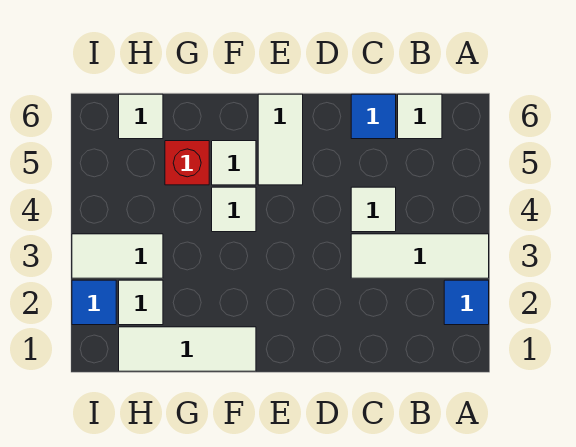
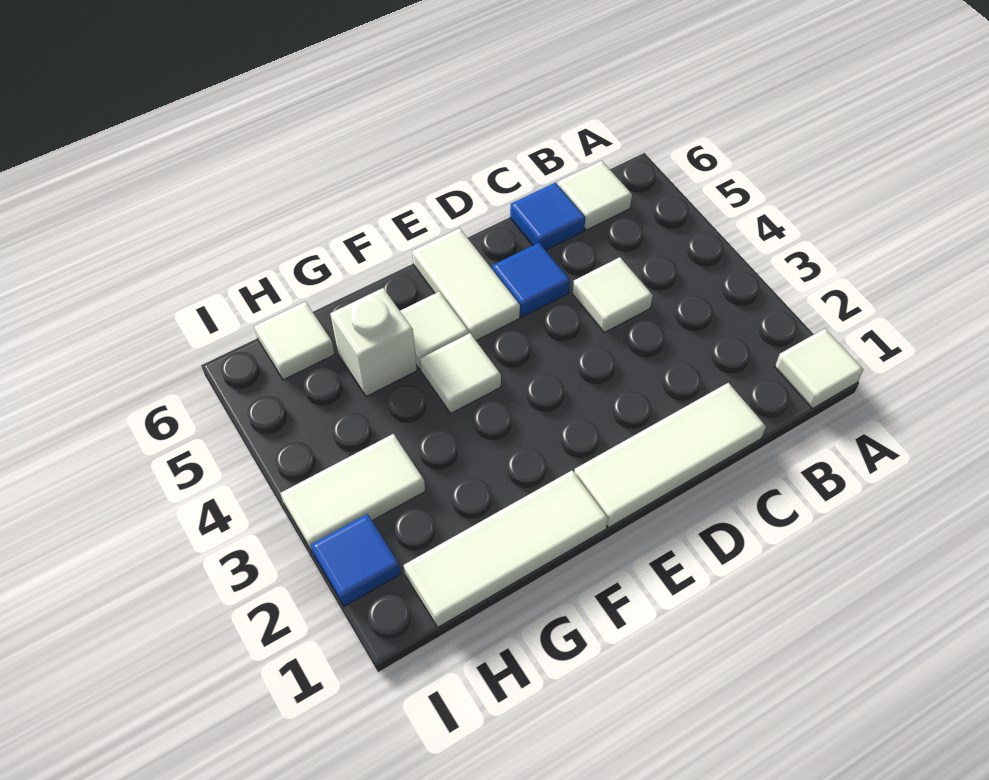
blue 1x1 tile [444,280,489,325] -> blue 1x1 tile moved to [492,243,570,317]
white 1x3 tile [351,234,489,278] -> white 1x3 tile moved to [574,383,766,528]
red 1x1 brick [165,141,209,185] -> white 1x1 brick [330,288,417,397]
white 1x1 tile [119,280,163,325] -> white 1x1 tile moved to [775,329,864,409]

